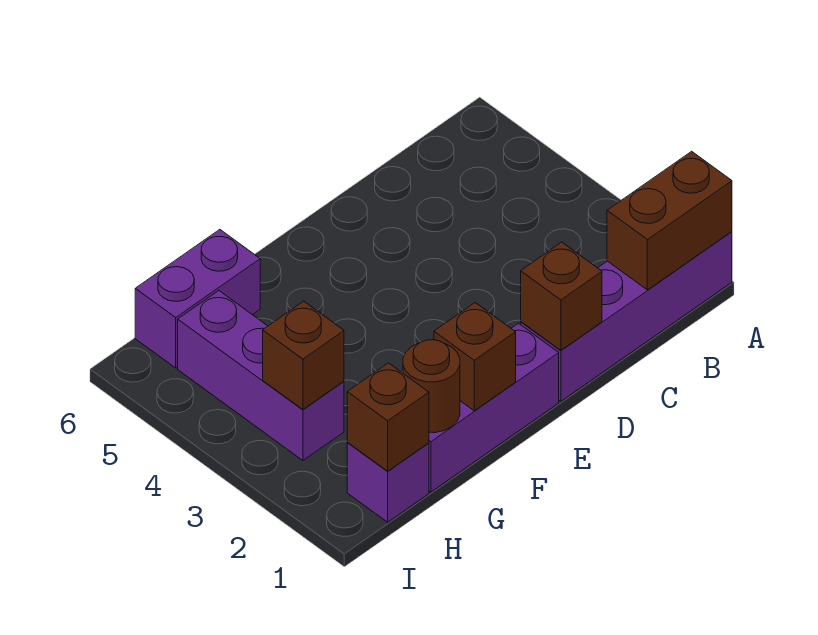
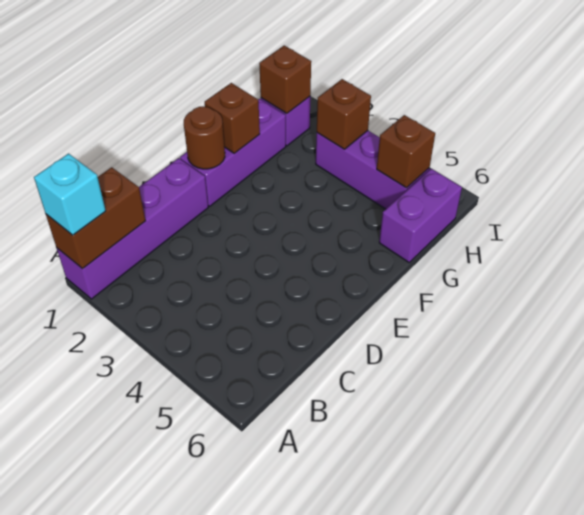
none -> cyan 1x1 brick [34,154,106,235]
brown 1x1 brick [521,242,602,350] -> brown 1x1 brick moved to [377,115,435,188]
brown 1x1 round brick [403,340,460,433] -> brown 1x1 round brick moved to [184,107,225,169]

